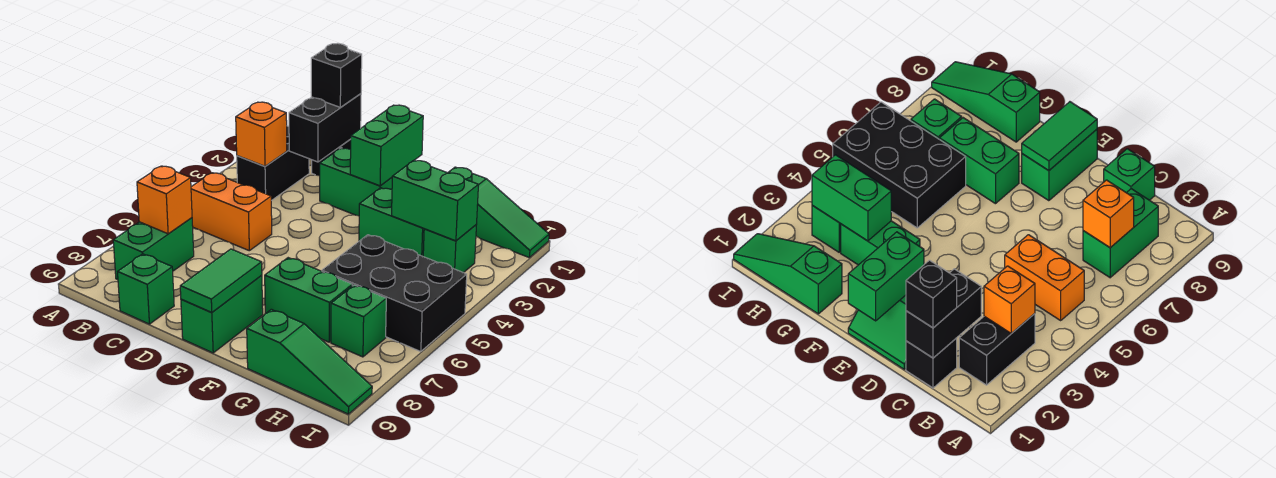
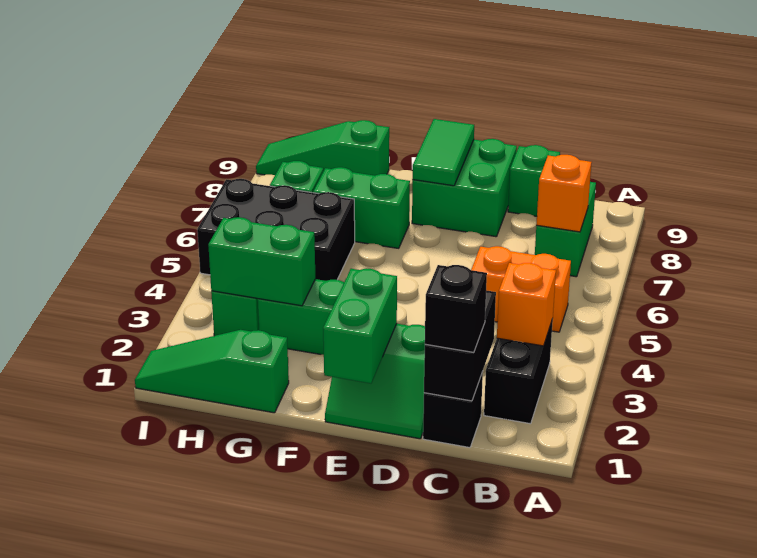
green 1x2 brick [181,275,263,353] -> green 2x2 brick [412,139,517,237]

